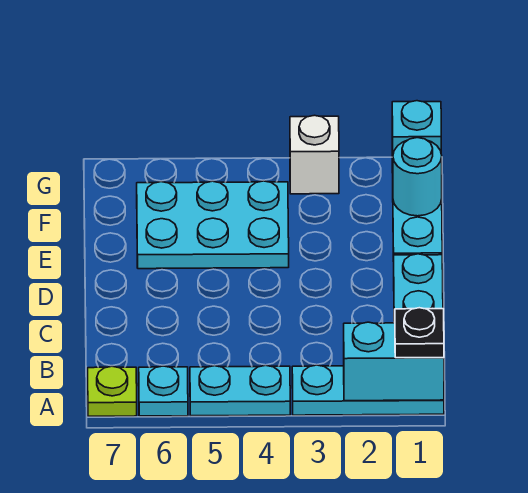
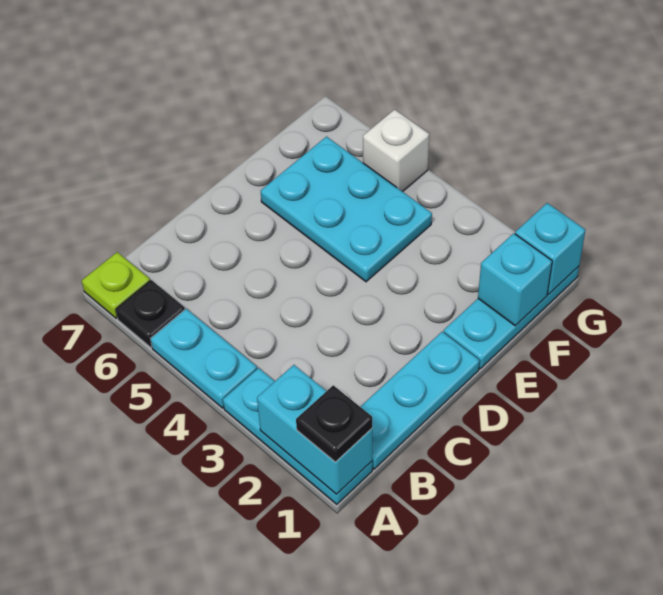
cyan 1x1 plate [139,366,188,416] -> black 1x1 plate [116,280,185,348]
cyan 1x1 round brick [393,138,442,216] -> cyan 1x1 brick [478,233,552,326]
white 1x1 brick [290,115,339,194] -> white 1x1 brick moved to [363,109,429,192]

